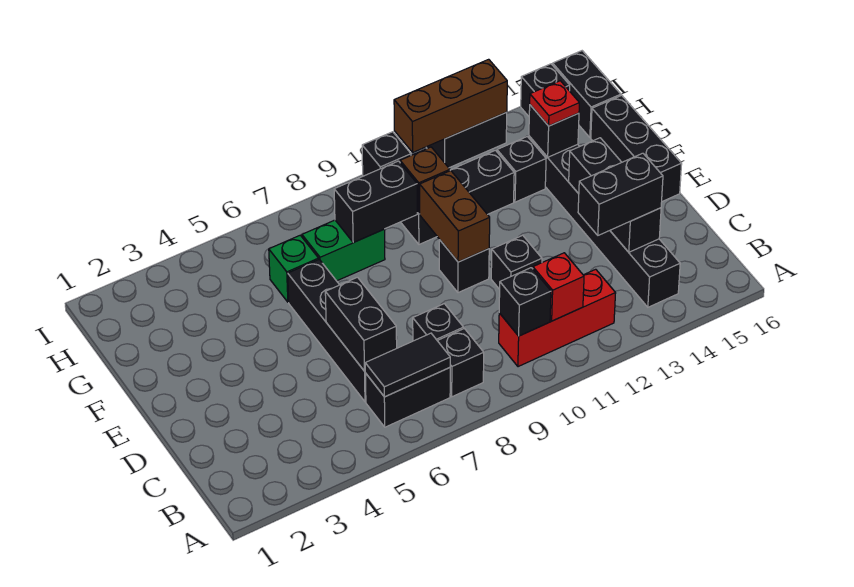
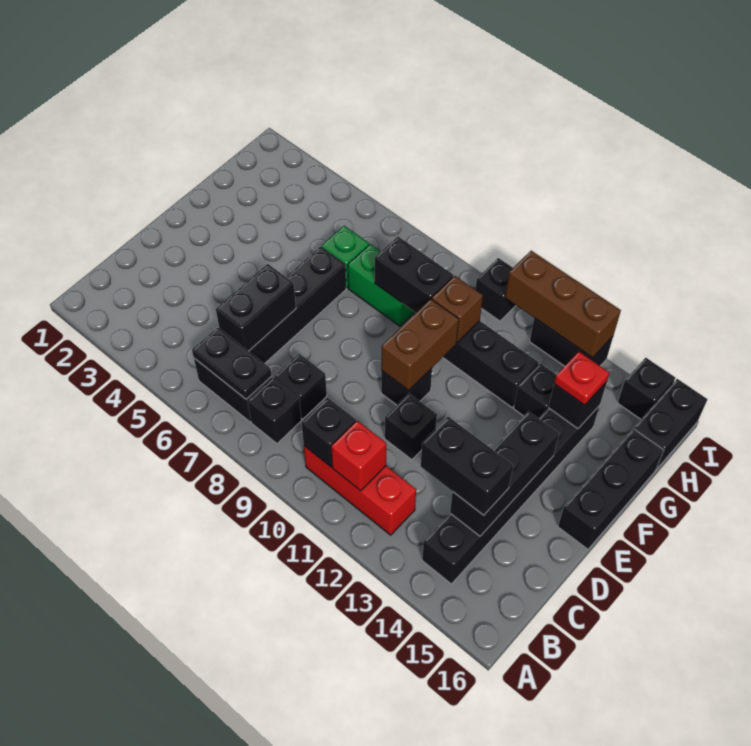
black 1x2 tile [365,333,450,397] -> black 1x2 plate [192,327,272,399]

